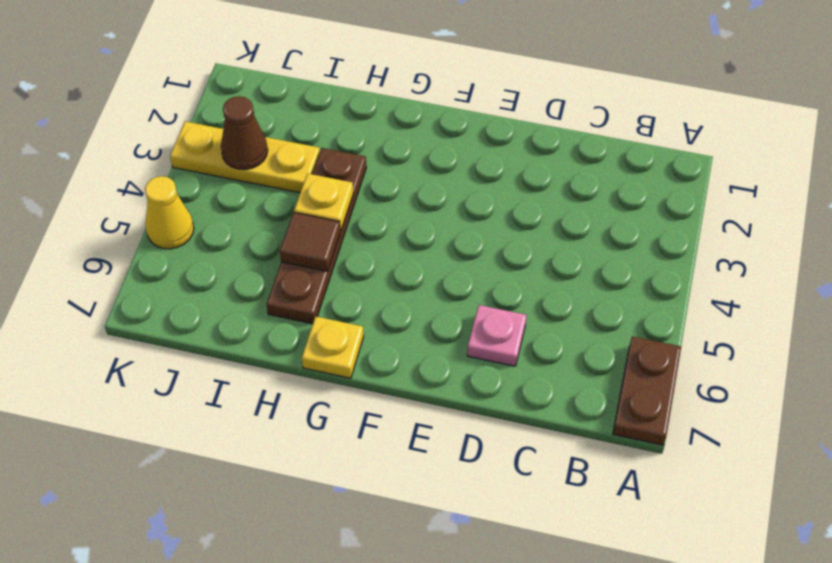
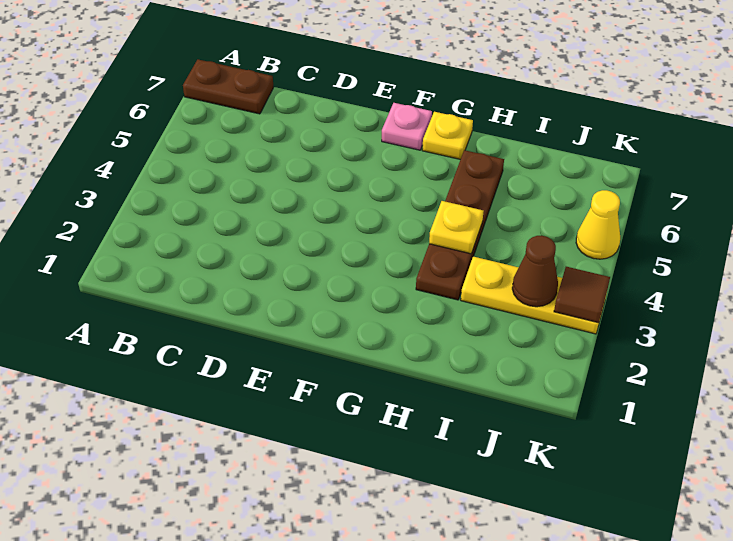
brown 1x2 plate [613,336,681,445] -> brown 1x2 plate turned to [183,59,274,114]
pink 1x1 plate [467,305,527,366] -> pink 1x1 plate moved to [382,103,432,150]
brown 1x1 tile [280,213,340,271] -> brown 1x1 tile moved to [554,267,610,323]

